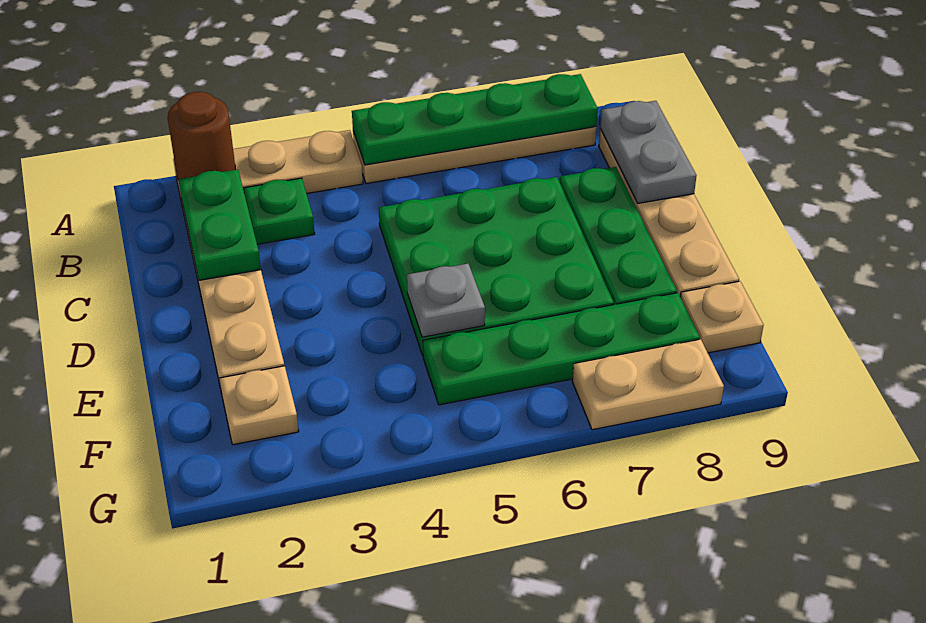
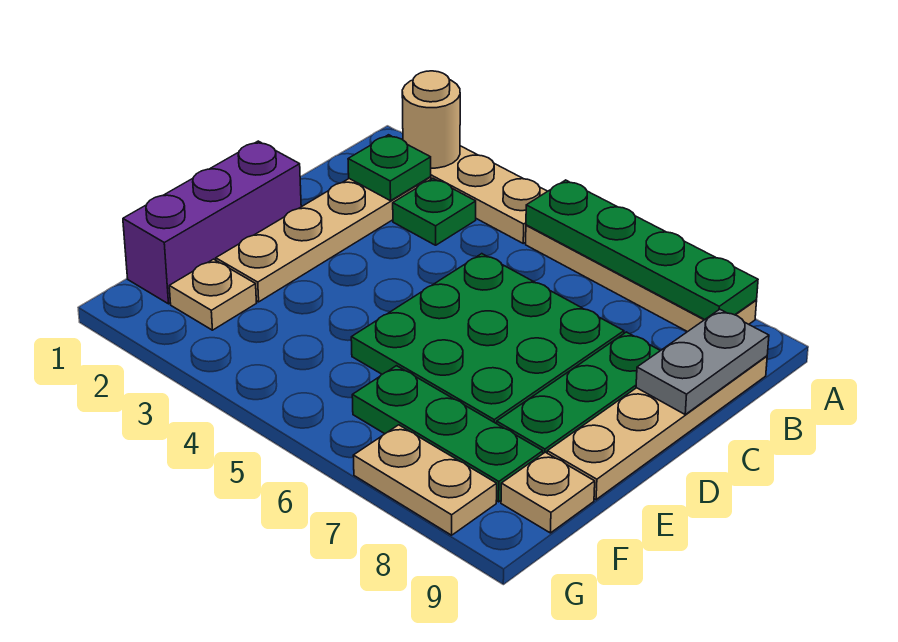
brown 1x1 round brick [168,92,235,179] -> tan 1x1 round brick [402,71,460,168]
green 1x2 plate [178,169,261,280] -> green 1x1 plate [348,135,431,201]
none -> purple 1x3 brick [123,141,301,304]
grey 1x1 plate [407,264,485,337] -> none
green 1x4 plate [423,293,700,405] -> green 1x3 plate [352,366,543,502]

